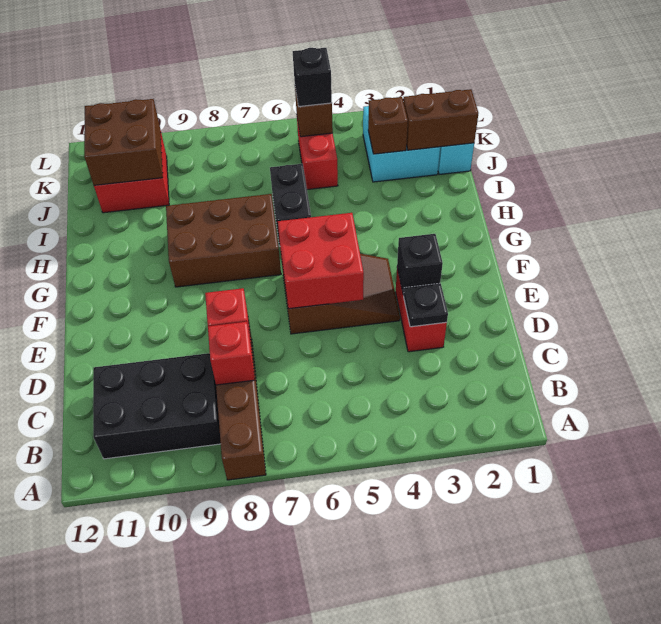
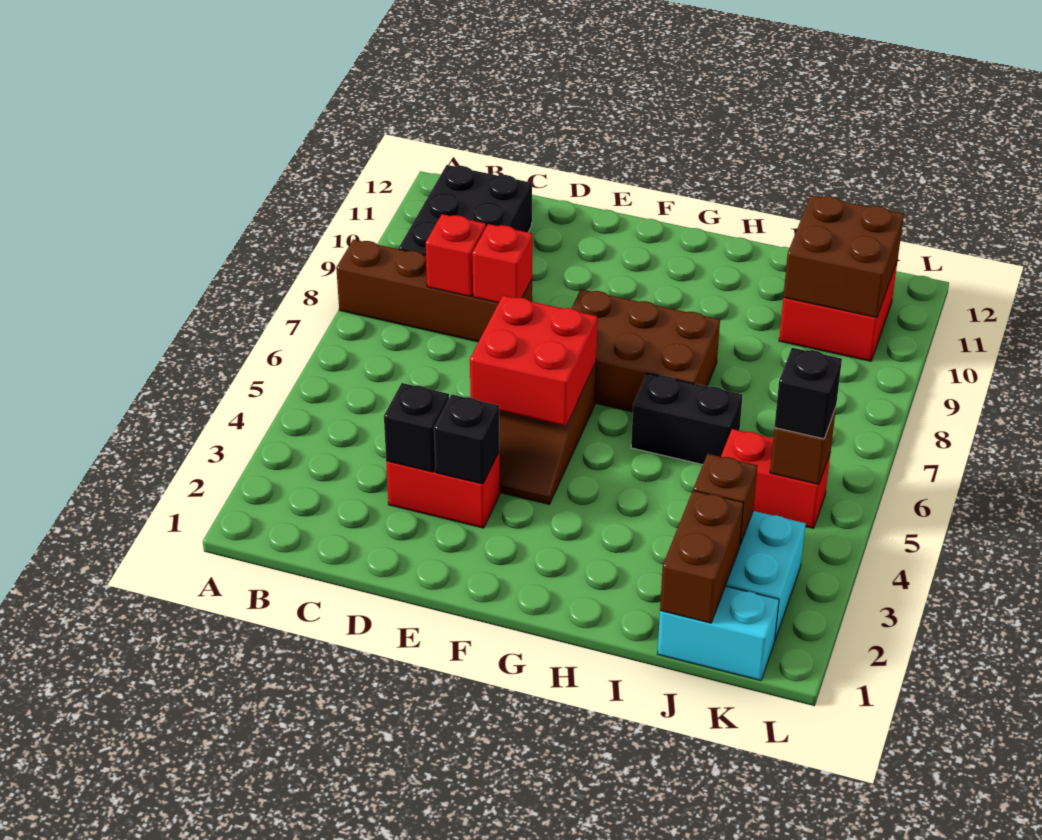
black 1x1 plate [404,283,448,327] -> black 1x1 brick [384,383,449,472]
brown 2x3 brick [166,194,281,287] -> brown 2x3 brick turned to [571,289,720,412]

